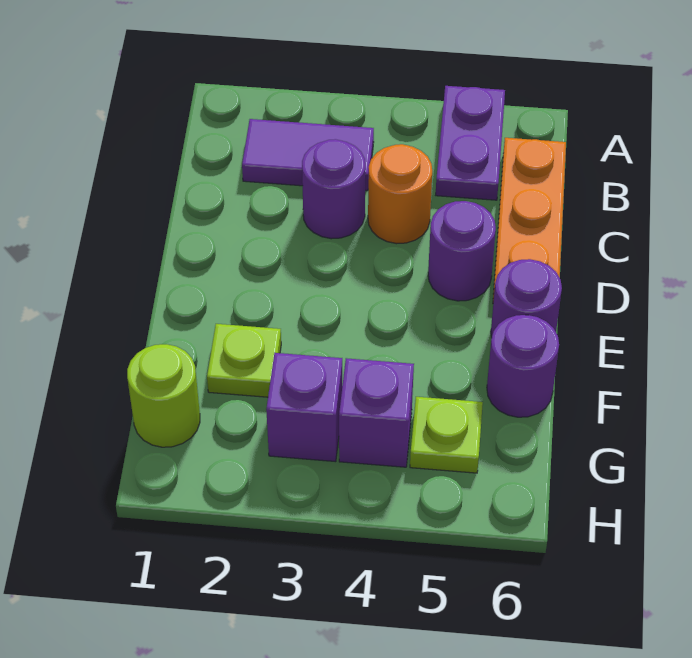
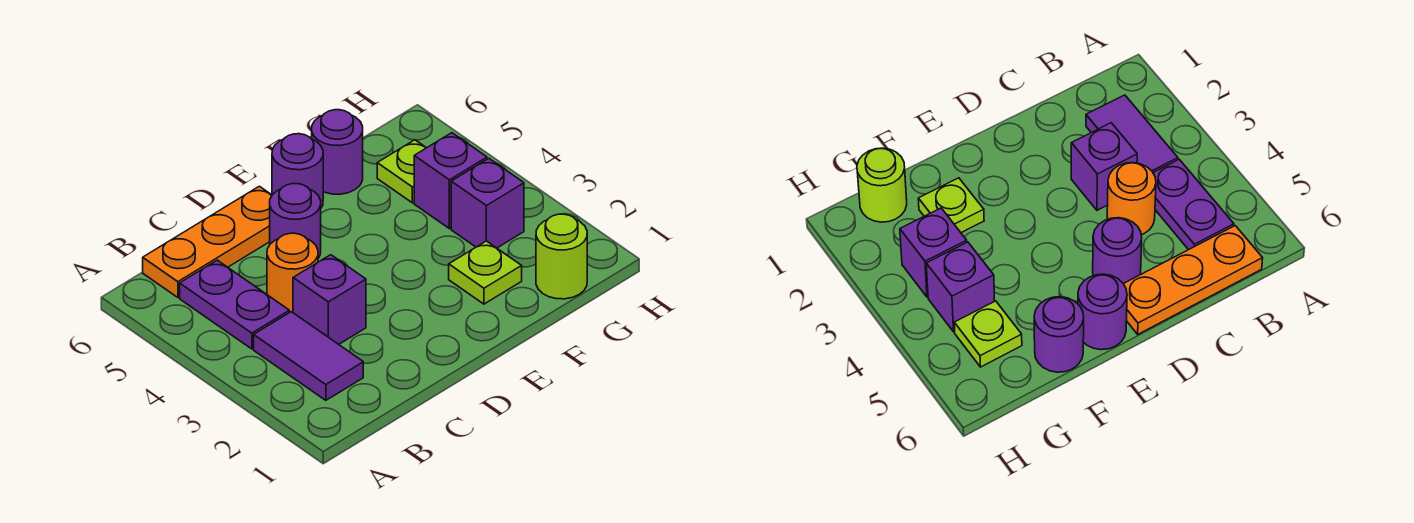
purple 1x2 plate [436,86,505,200] -> purple 1x2 plate turned to [180,260,289,349]
purple 1x1 round brick [302,139,365,239] -> purple 1x1 brick [293,255,366,344]

